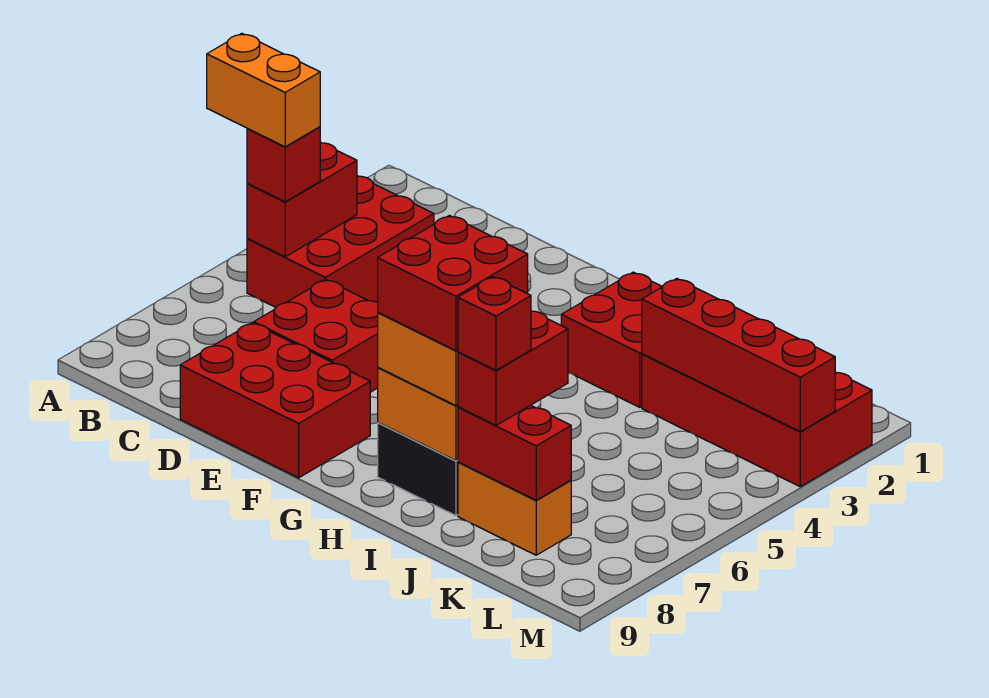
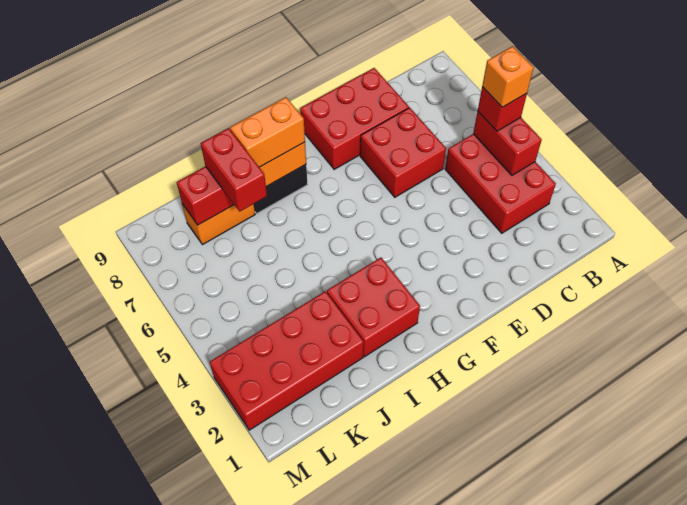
orange 1x2 brick [207,33,320,147] -> orange 1x1 brick [482,46,534,107]
red 2x2 brick [378,215,528,351] -> none
red 1x4 brick [642,279,835,432] -> none
red 1x1 brick [458,277,531,370] -> none

